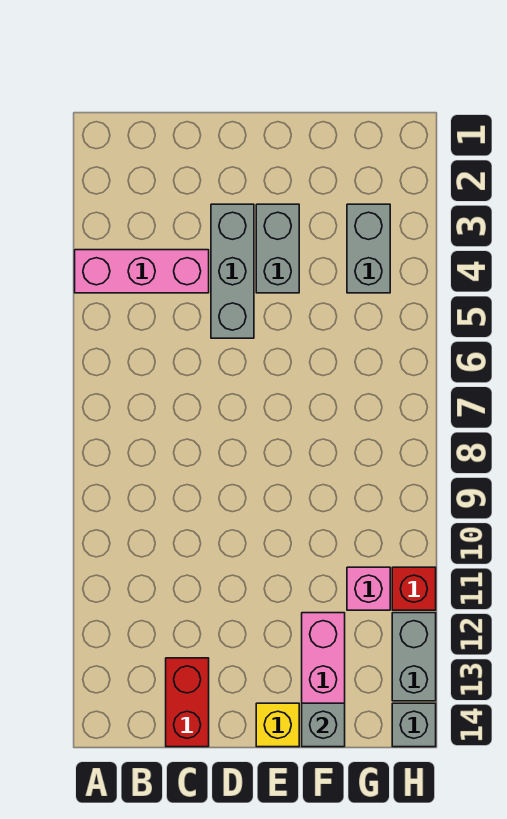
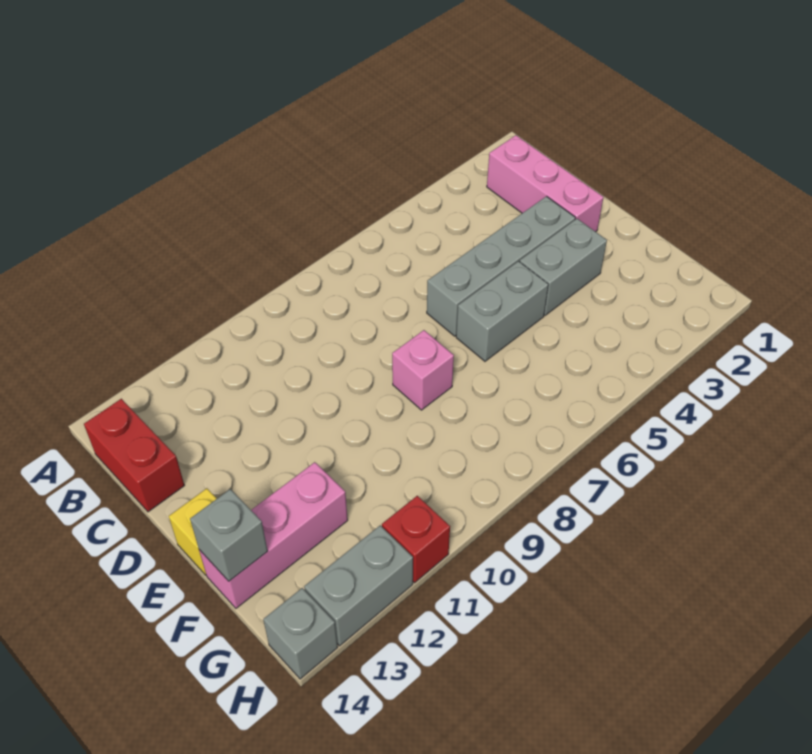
pink 1x3 brick [75,250,209,293] -> pink 1x3 brick moved to [487,135,604,232]
red 1x2 brick [166,658,209,747] -> red 1x2 brick turned to [84,399,184,512]
grey 1x3 brick [211,204,254,338] -> grey 1x4 brick [427,196,575,336]
grey 1x2 brick [347,204,390,293] -> grey 1x2 brick moved to [456,261,548,361]
pink 1x1 brick [347,567,390,610] -> pink 1x1 brick moved to [392,330,454,410]

